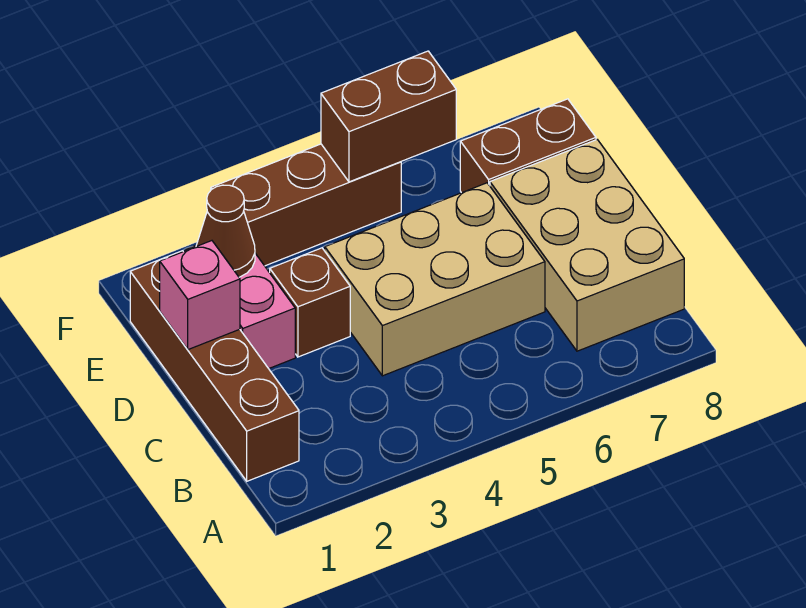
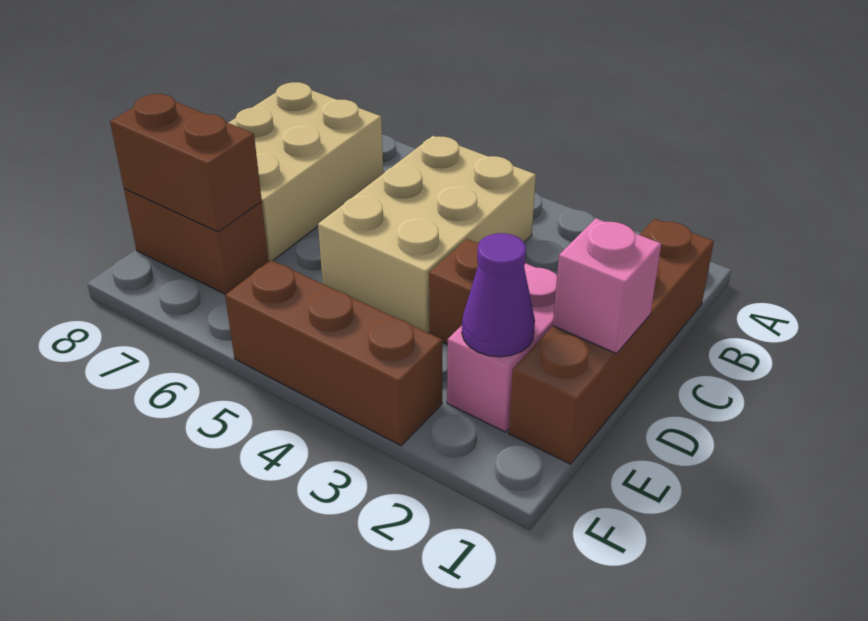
tan 2x3 brick [325,183,545,376] -> tan 2x3 brick turned to [318,136,536,333]
brown 1x1 cone [196,185,255,277] -> purple 1x1 cone [462,233,535,357]
brown 1x2 brick [321,51,456,182] -> brown 1x2 brick moved to [110,94,262,232]

